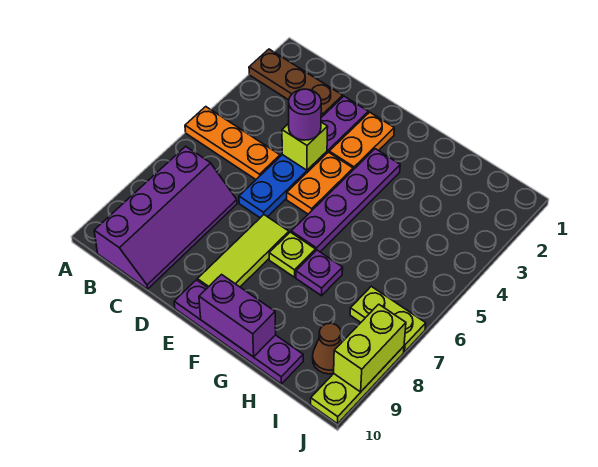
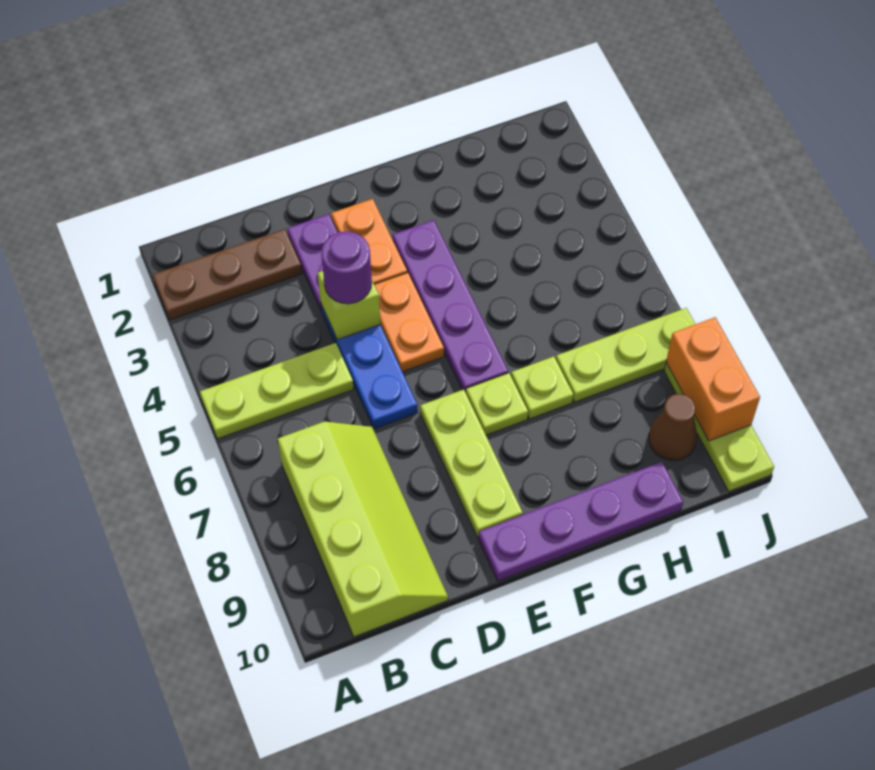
orange 1x3 plate [185,107,280,179] -> lime 1x3 plate [200,343,354,439]
purple 2x4 slope [94,146,237,289] -> lime 2x4 slope [278,422,448,637]
lime 1x3 tile [197,215,289,288] -> lime 1x3 plate [420,389,523,537]
purple 1x2 brick [199,275,276,357] -> none
purple 1x1 plate [296,250,343,296] -> lime 1x1 plate [511,356,573,419]
lime 1x2 plate [350,286,426,352] -> lime 1x3 plate [556,308,695,402]
lime 1x2 brick [334,304,406,392] -> orange 1x2 brick [666,317,760,441]

